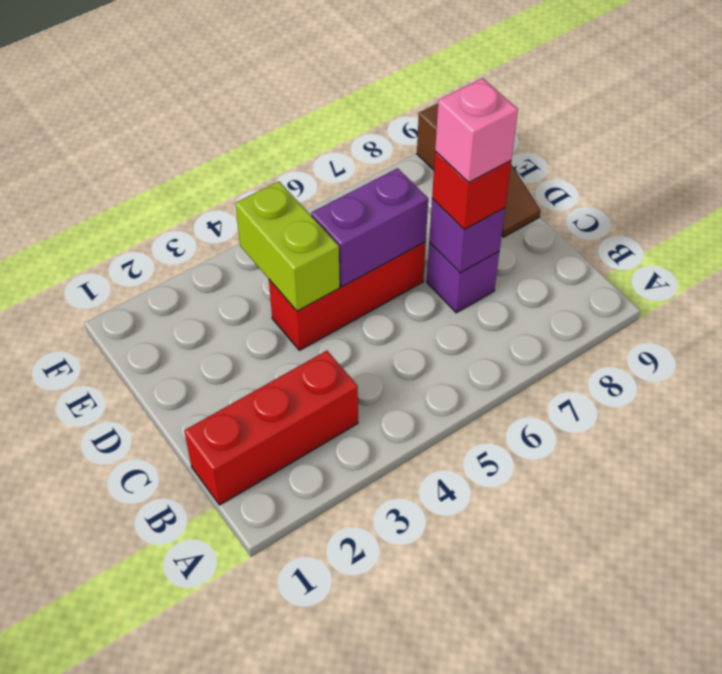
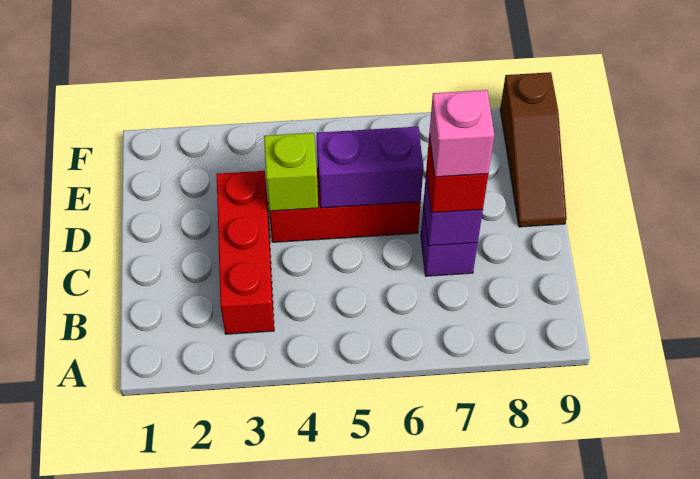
red 1x3 brick [184,351,358,505] -> red 1x3 brick turned to [217,171,274,334]
lime 1x2 brick [235,181,340,311] -> lime 1x1 brick [264,133,318,211]

